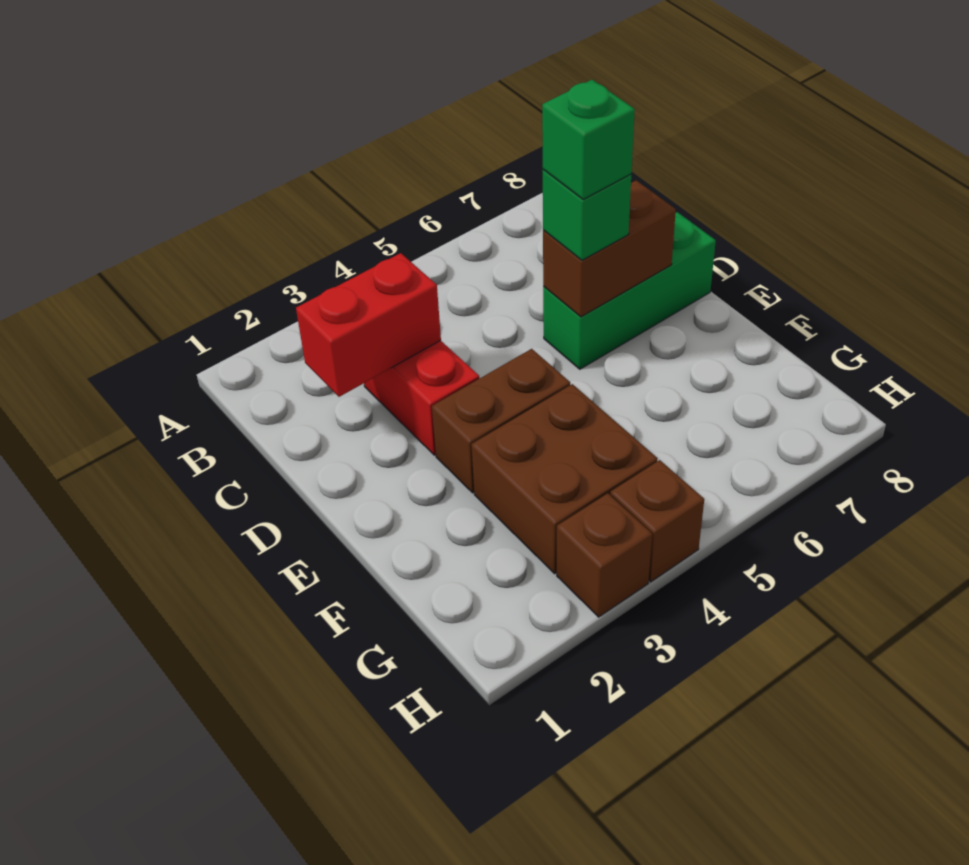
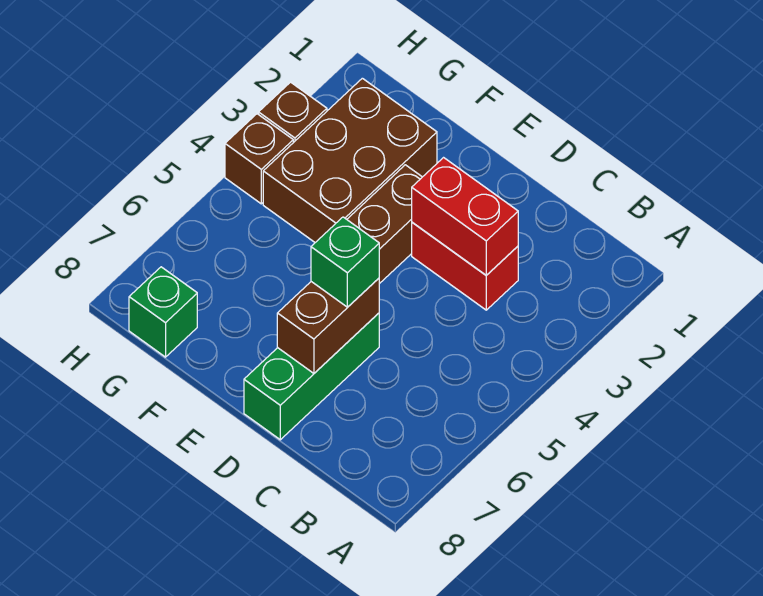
red 1x2 brick [296,253,441,397] -> red 1x2 brick turned to [412,158,518,275]
green 1x1 brick [542,80,635,200] -> green 1x1 brick moved to [129,267,197,357]
brown 2x2 brick [471,384,658,574] -> brown 2x3 brick [263,78,437,242]

